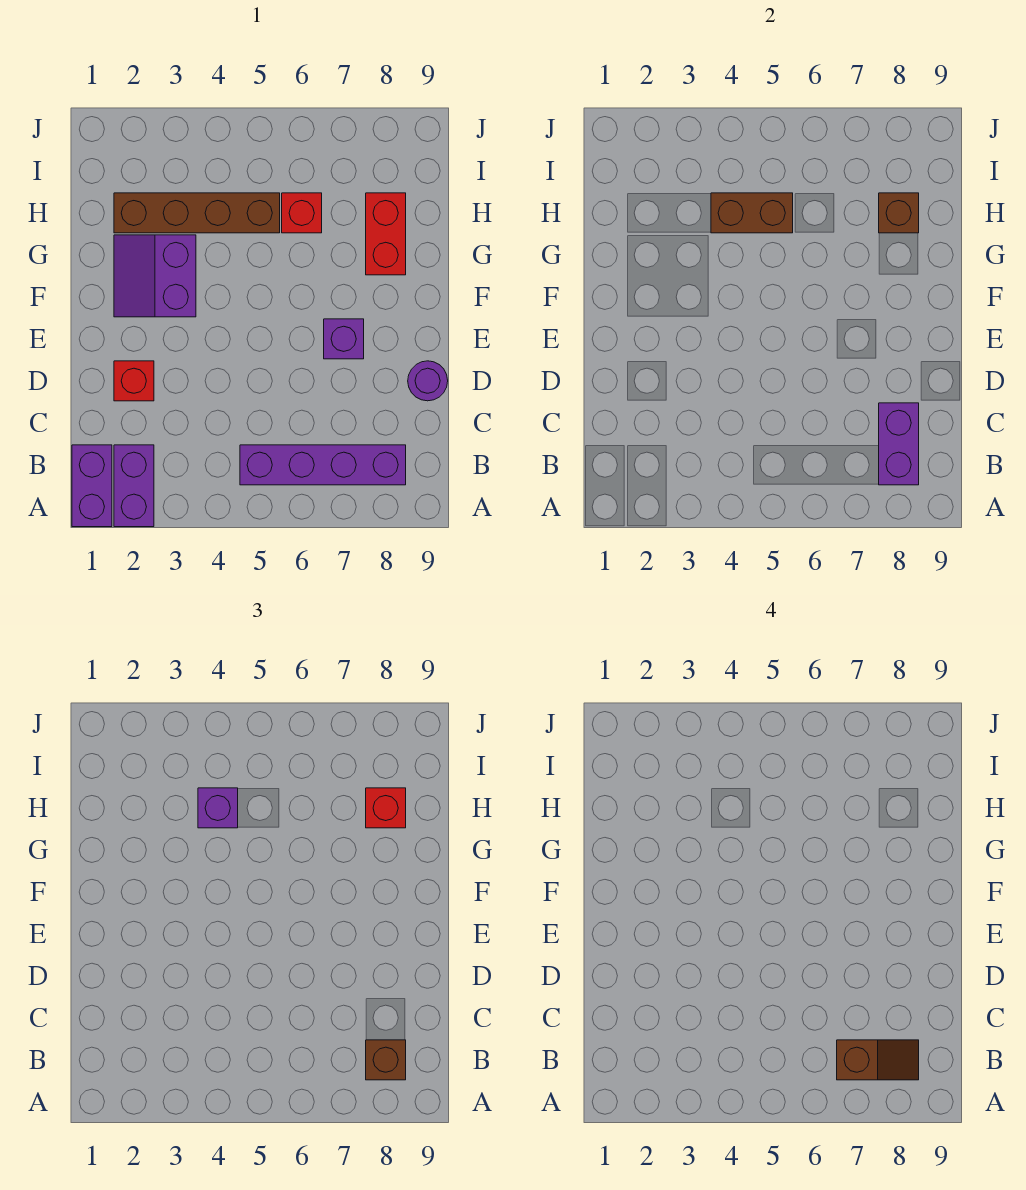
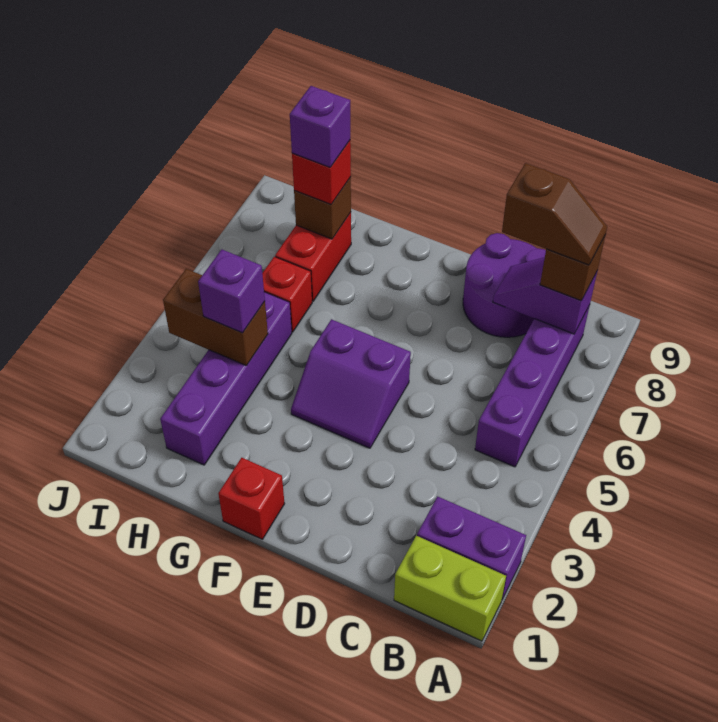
purple 1x2 brick [72,445,112,527] -> lime 1x2 brick [394,536,506,641]
brown 1x2 slope [837,1040,919,1080] -> brown 1x2 slope turned to [502,163,607,265]
purple 1x2 brick [879,403,919,485] -> purple 1x2 slope [493,257,597,334]
red 1x1 brick [114,361,154,401] -> red 1x1 brick moved to [218,458,285,539]
purple 1x1 round brick [408,361,448,401] -> purple 2x2 round brick [463,233,546,337]
purple 1x1 brick [324,319,364,359] -> purple 1x1 brick moved to [290,86,350,167]
purple 2x2 slope [114,235,196,317] -> purple 2x2 slope moved to [291,319,411,448]
red 1x2 brick [366,193,406,275] -> red 1x2 brick turned to [275,212,351,301]
brown 1x4 brick [114,193,280,233] -> purple 1x4 brick [160,292,292,465]
brown 1x2 brick [711,193,793,233] -> brown 1x2 brick turned to [163,269,268,366]

